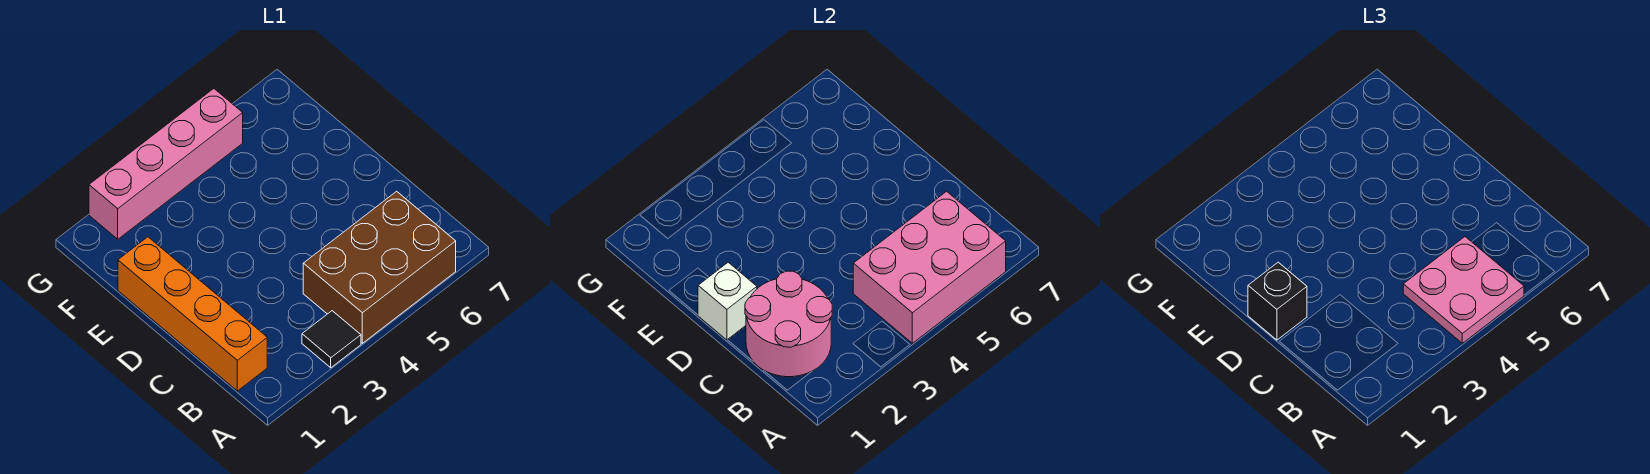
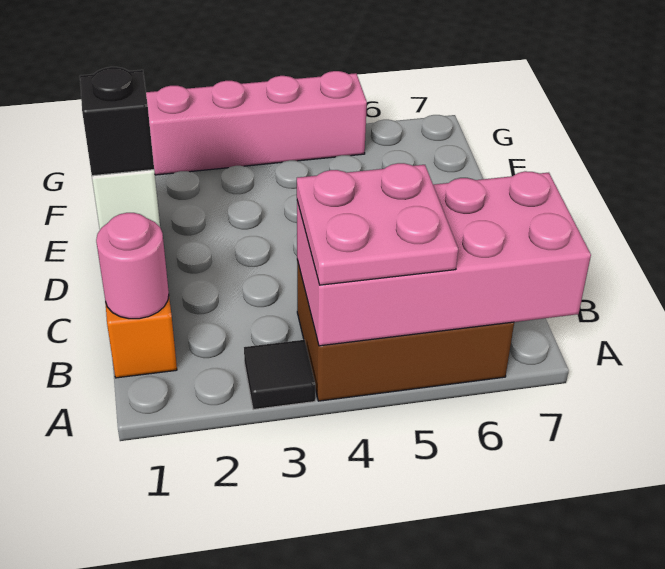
pink 2x3 brick [853,191,1006,343] -> pink 2x4 brick [297,171,591,346]
pink 2x2 round brick [745,271,832,377] -> pink 1x1 round brick [96,213,169,319]

